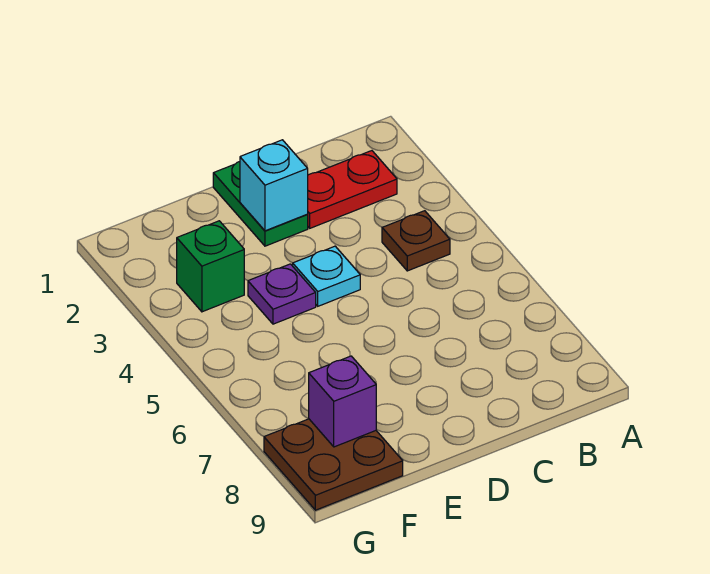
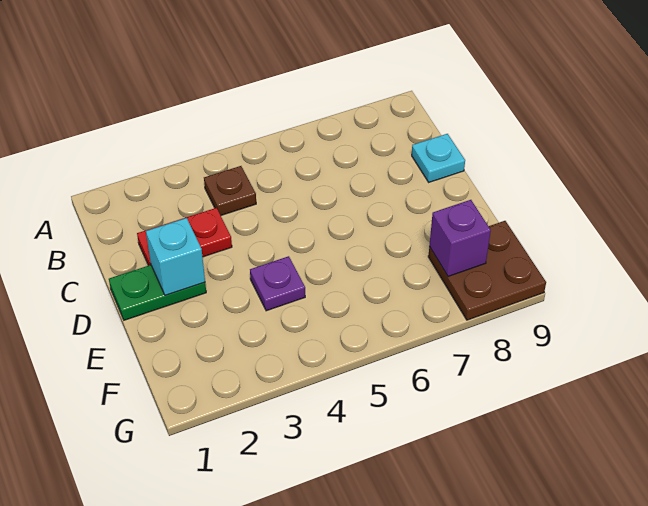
red 1x2 plate [307,151,397,228] -> red 1x2 plate turned to [137,208,232,265]
cyan 1x1 plate [293,246,360,306] -> cyan 1x1 plate moved to [412,134,465,182]
green 1x1 brick [177,221,244,312] -> none

